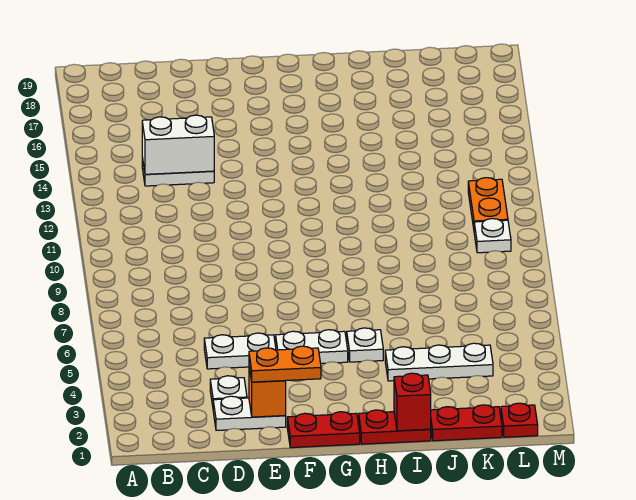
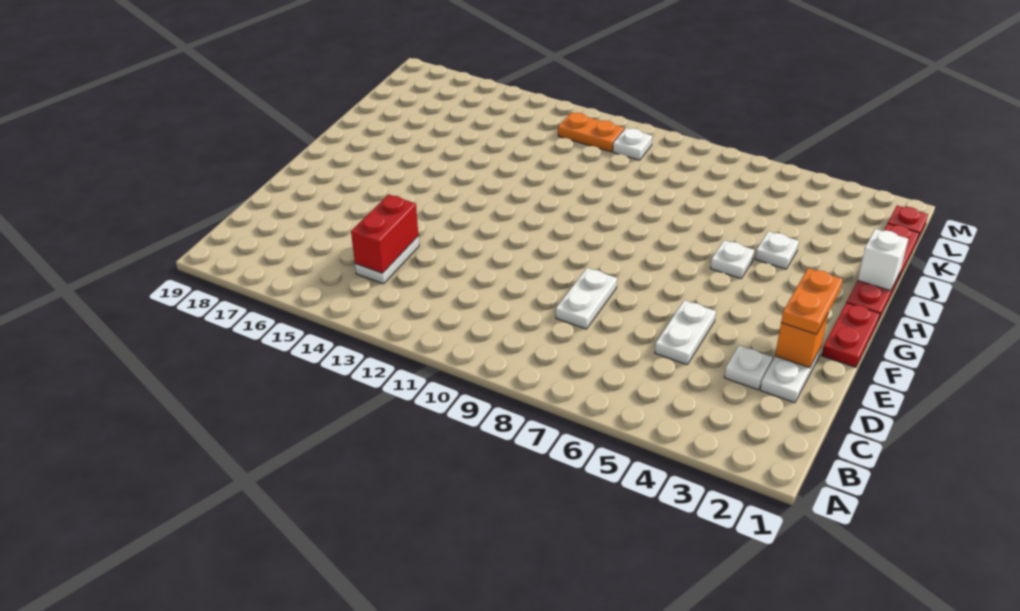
white 1x2 brick [142,115,214,174] -> red 1x2 brick [351,194,418,273]
white 1x2 plate [276,330,348,364] -> white 1x2 plate moved to [556,268,617,329]
red 1x1 brick [394,373,431,431] -> white 1x1 brick [858,229,908,291]
white 1x3 plate [385,343,493,381] -> white 1x1 plate [755,231,799,269]

